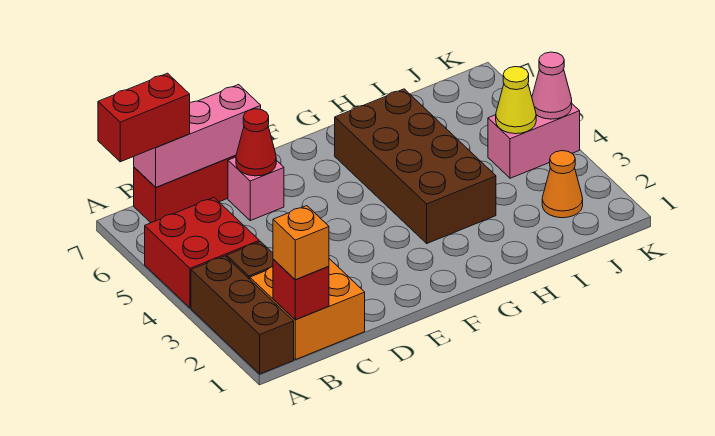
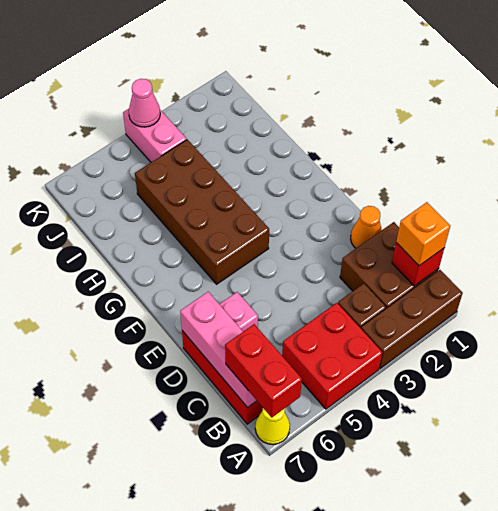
orange 2x2 brick [250,259,365,360] -> brown 2x2 brick [340,222,439,309]
red 1x1 cone [236,109,276,176] -> none
brown 2x4 brick [335,89,496,243] -> brown 2x4 brick turned to [135,139,269,284]
orange 1x1 cone [542,151,583,218] -> orange 1x1 cone moved to [351,206,382,248]
yellow 1x1 cone [496,67,536,134] -> yellow 1x1 cone moved to [255,408,290,445]

